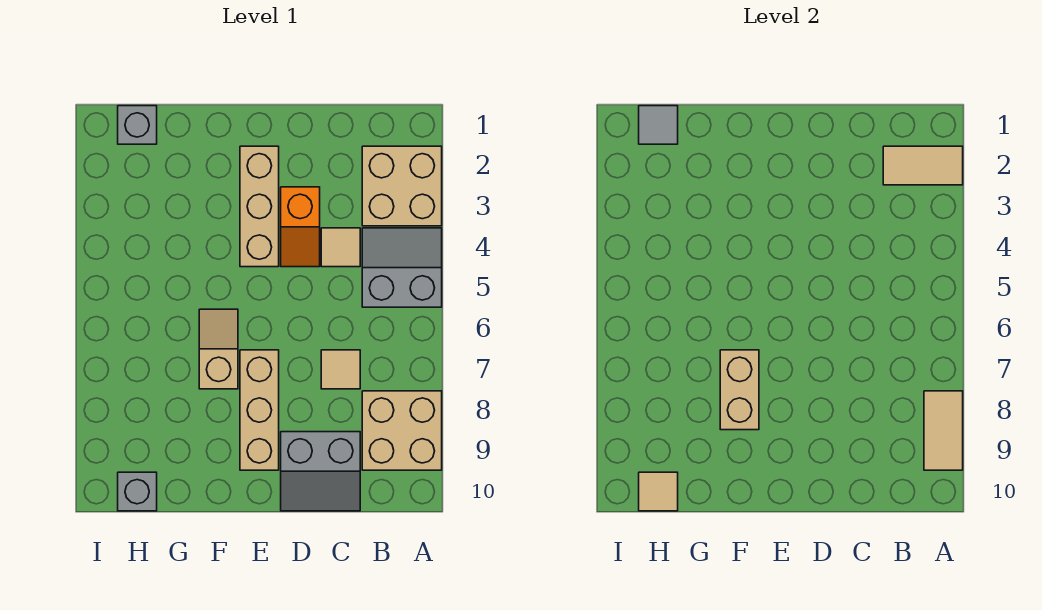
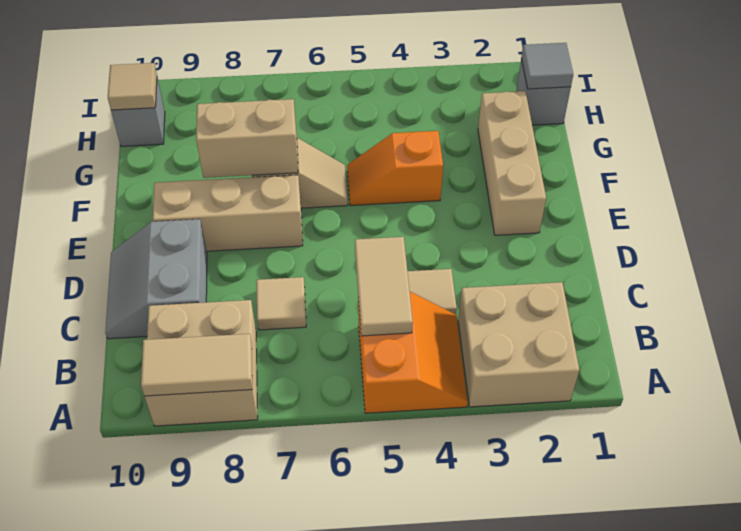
tan 1x2 tile [883,146,963,185] -> tan 1x2 tile moved to [355,237,413,336]
grey 2x2 slope [362,228,442,307] -> orange 2x2 slope [358,292,468,413]
orange 1x2 slope [281,187,320,267] -> orange 1x2 slope moved to [347,131,443,206]
tan 1x3 brick [240,146,279,267] -> tan 1x3 brick turned to [478,91,546,235]

